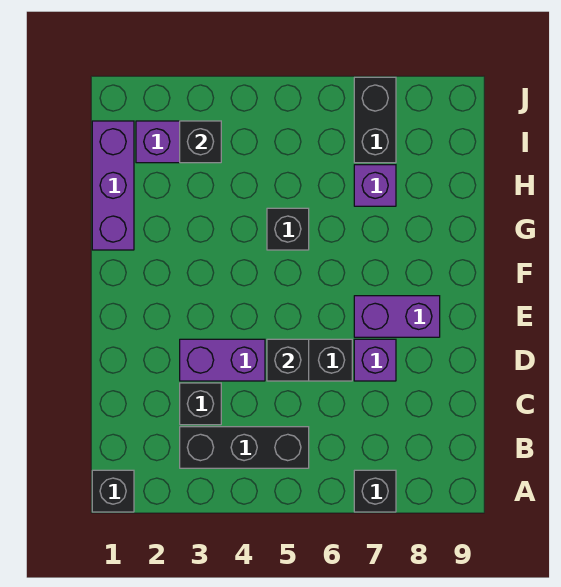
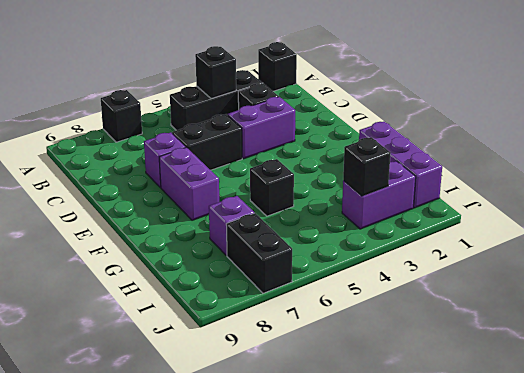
black 1x1 brick [267,339,309,381] -> black 1x1 brick moved to [195,46,236,99]
purple 1x2 brick [354,296,440,337] -> purple 1x2 brick turned to [159,147,219,220]

